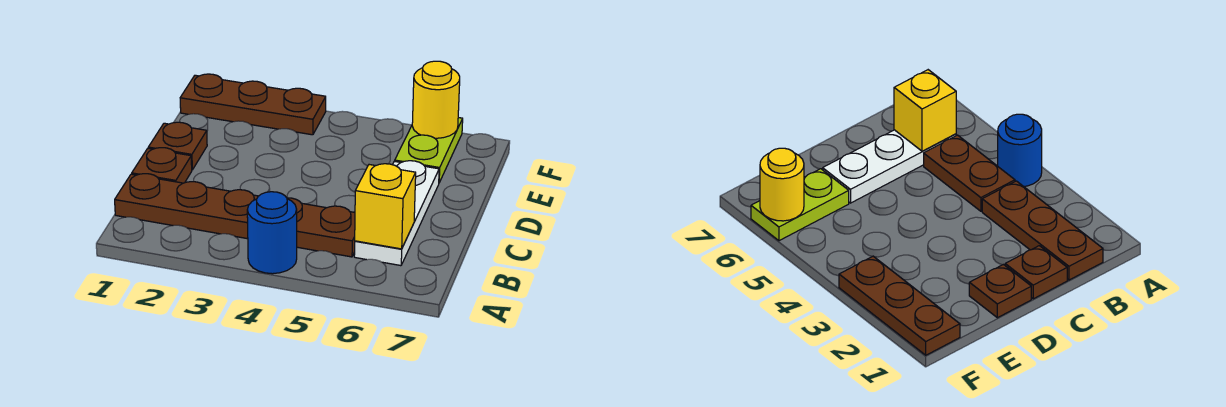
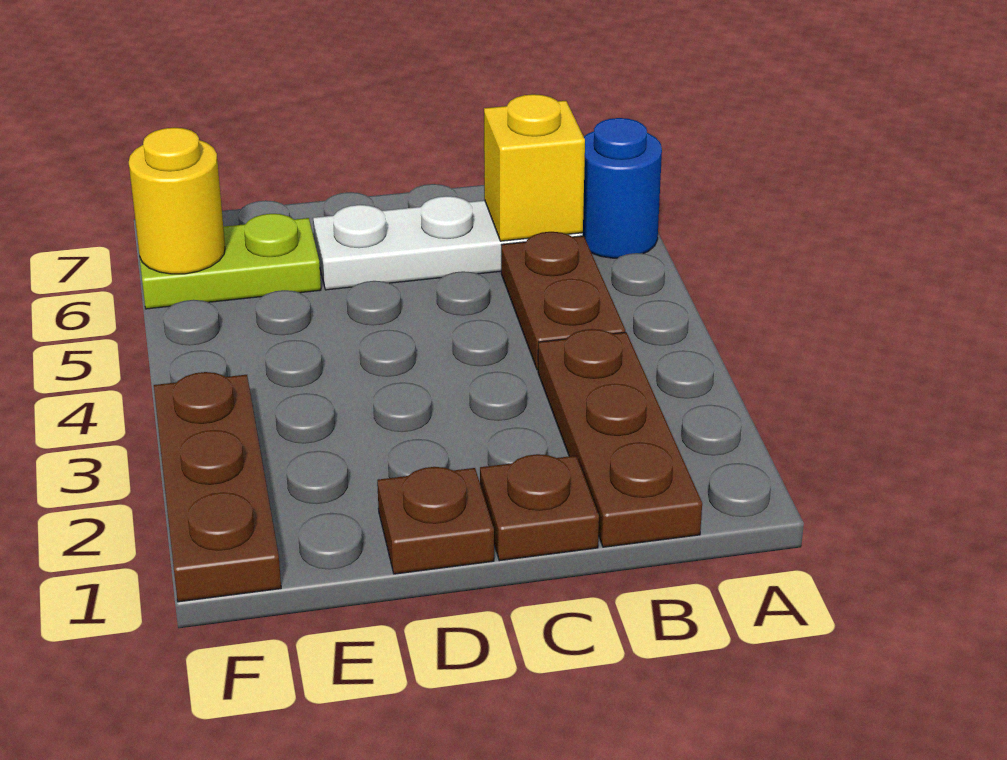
blue 1x1 round brick [247,192,297,274] -> blue 1x1 round brick moved to [583,118,662,258]

